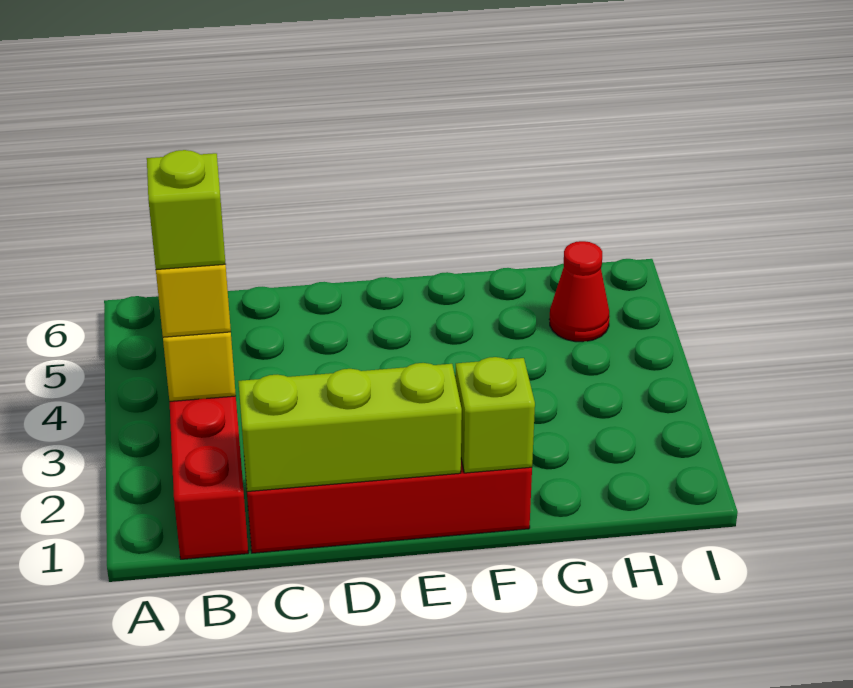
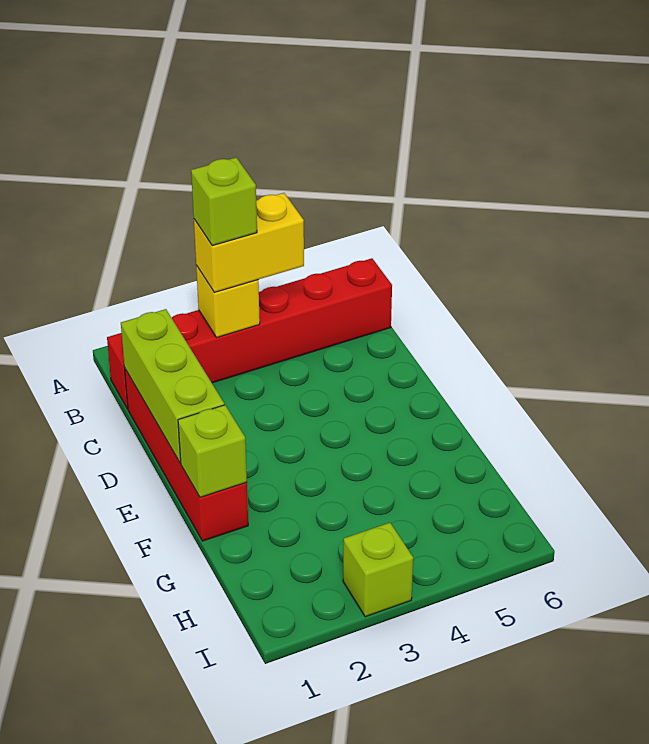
red 1x1 cone [549,241,610,342] -> none
none -> lime 1x1 brick [343,523,413,617]

